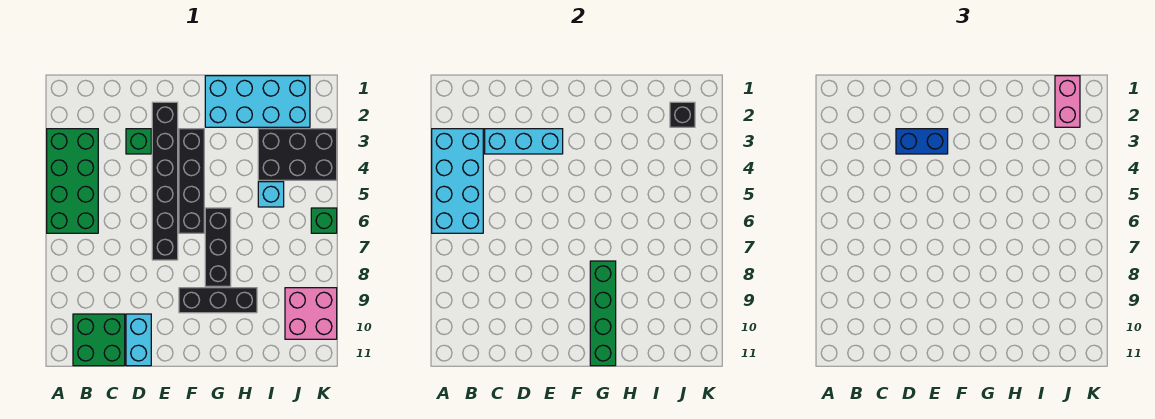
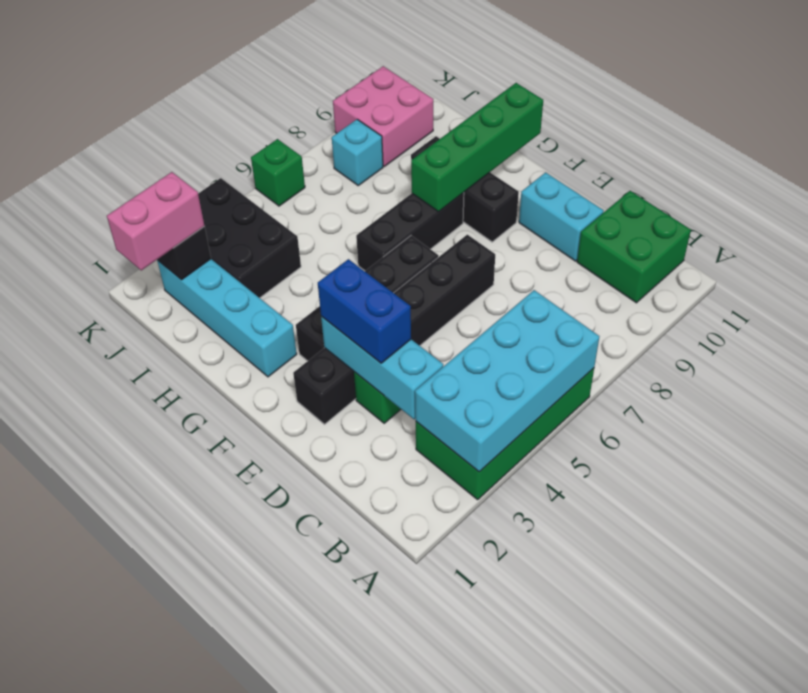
cyan 1x2 brick [126,314,151,366] -> cyan 1x2 brick turned to [519,172,604,261]
cyan 2x4 brick [205,76,310,127] -> cyan 1x4 brick [157,259,297,377]
cyan 1x1 brick [258,182,284,207] -> cyan 1x1 brick moved to [332,119,383,185]

